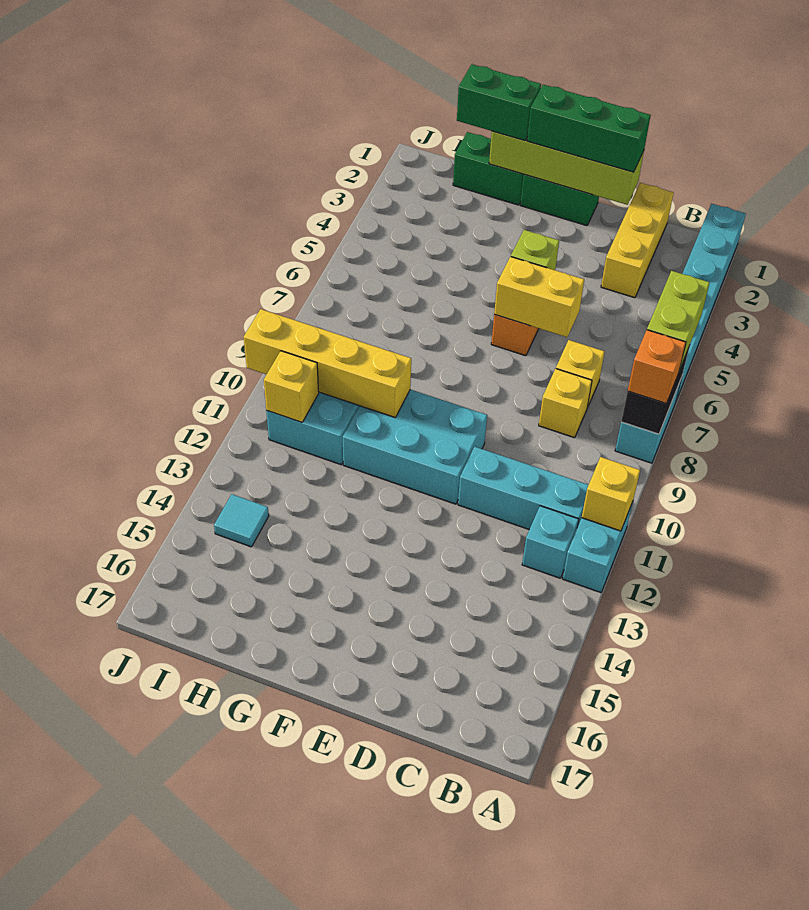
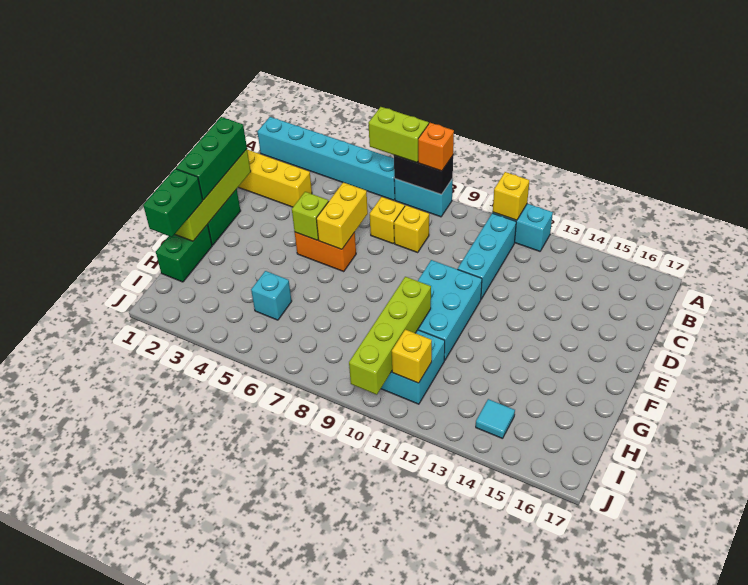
cyan 1x1 brick [522,506,579,578] -> cyan 1x1 brick moved to [251,271,292,320]
yellow 1x4 brick [244,309,411,418] -> lime 1x4 brick [349,277,431,395]

